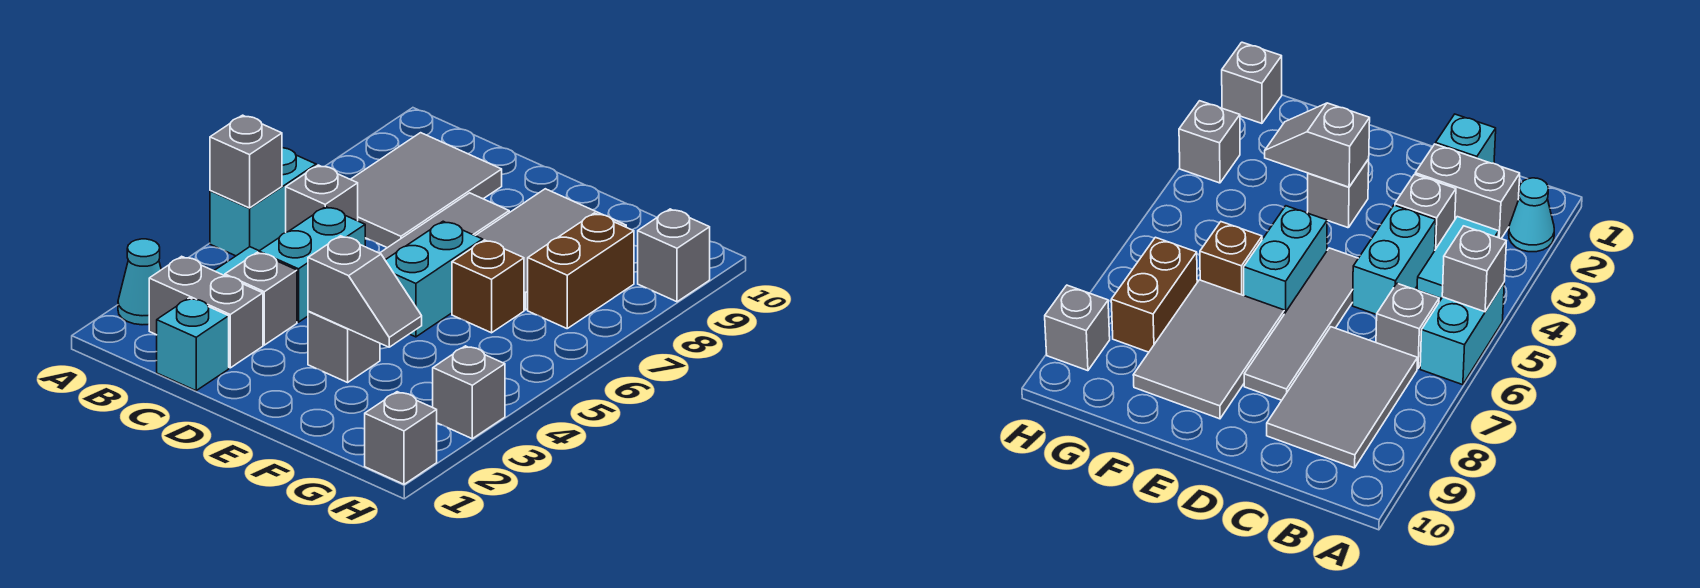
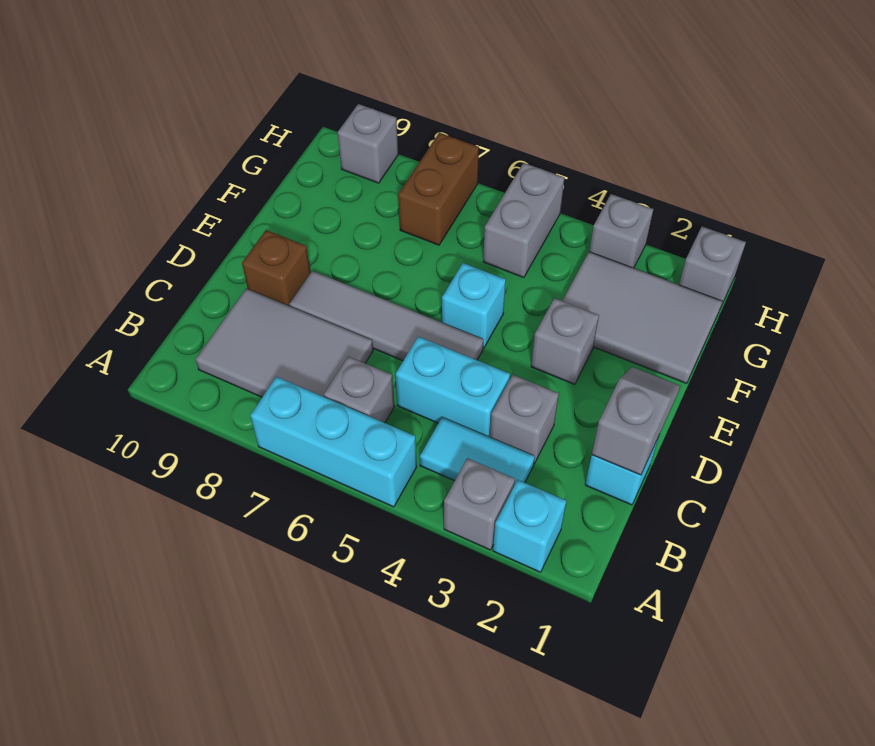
cyan 1x1 cone [118,239,161,325] -> cyan 1x1 brick [493,480,566,572]
cyan 1x2 brick [210,148,316,256] -> cyan 1x3 brick [250,377,417,507]
grey 1x1 brick [210,115,282,208] -> grey 1x1 brick moved to [444,458,515,550]
grey 1x2 brick [149,256,263,368] -> grey 1x2 brick moved to [483,163,564,278]
grey 1x2 slope [308,236,422,347] -> grey 1x2 slope moved to [592,367,680,475]
cyan 1x2 brick [385,221,483,337] -> cyan 1x1 brick [442,263,506,348]
grey 2x3 tile [475,189,626,310] -> grey 2x3 tile moved to [562,252,722,383]
brown 1x1 brick [452,240,524,333] -> brown 1x1 brick moved to [242,230,310,306]
brown 1x2 brick [528,213,634,328] -> brown 1x2 brick turned to [398,133,479,245]

